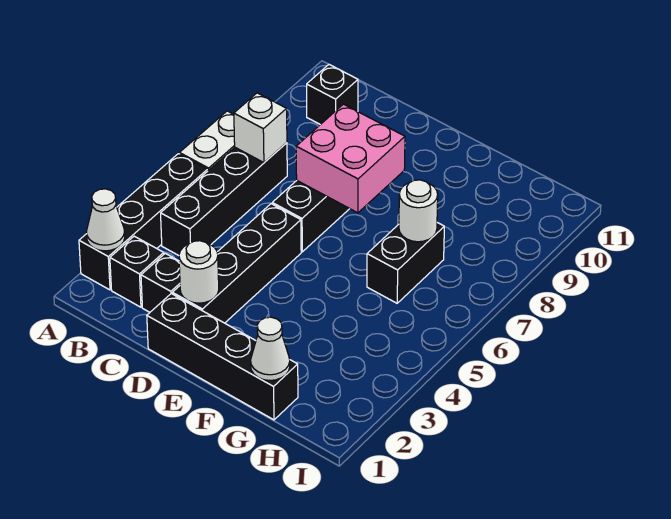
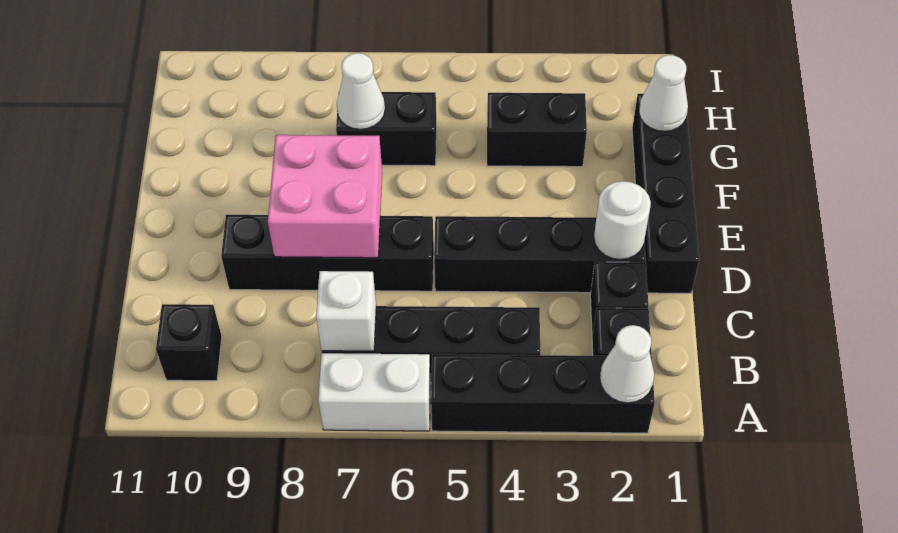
none -> black 1x2 brick [487,93,587,167]
white 1x1 round brick [399,180,438,242] -> white 1x1 cone [337,53,385,129]

